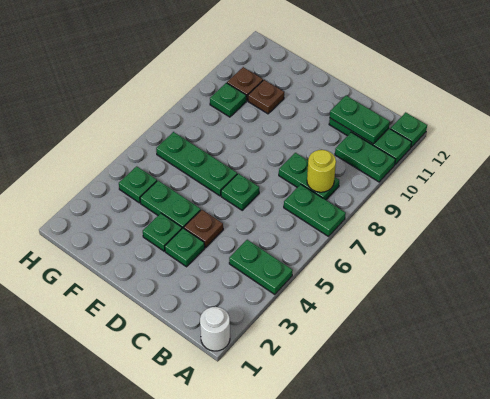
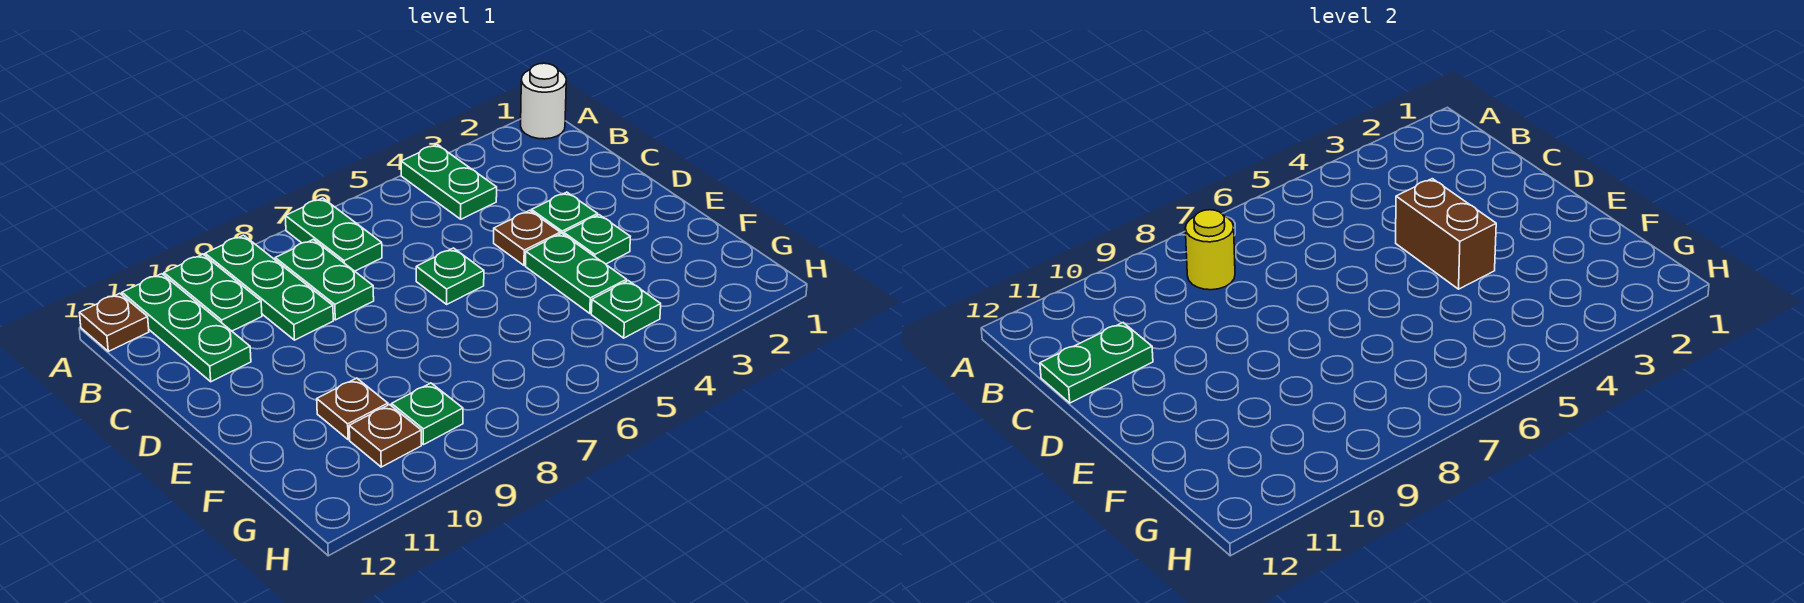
green 1x1 plate [391,112,427,147] -> brown 1x1 plate [80,293,149,351]
green 1x2 plate [330,95,390,144] -> green 1x2 plate turned to [1040,323,1153,403]
none -> brown 1x2 brick [1396,179,1496,289]
green 1x3 plate [156,132,237,196] -> green 1x3 plate moved to [205,235,333,340]

